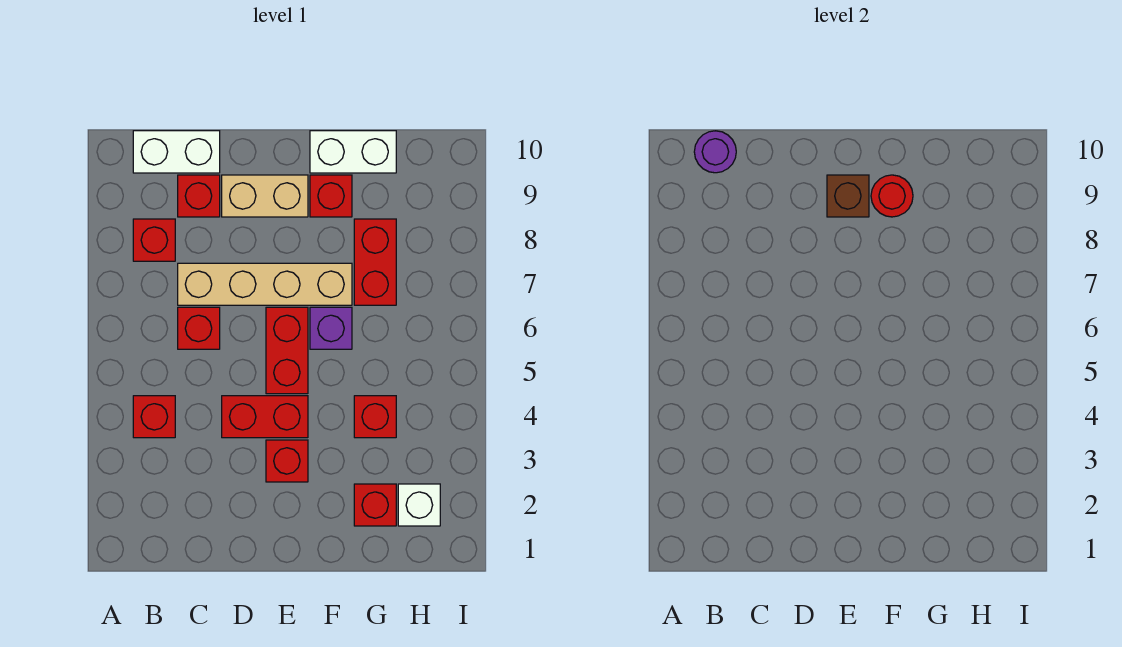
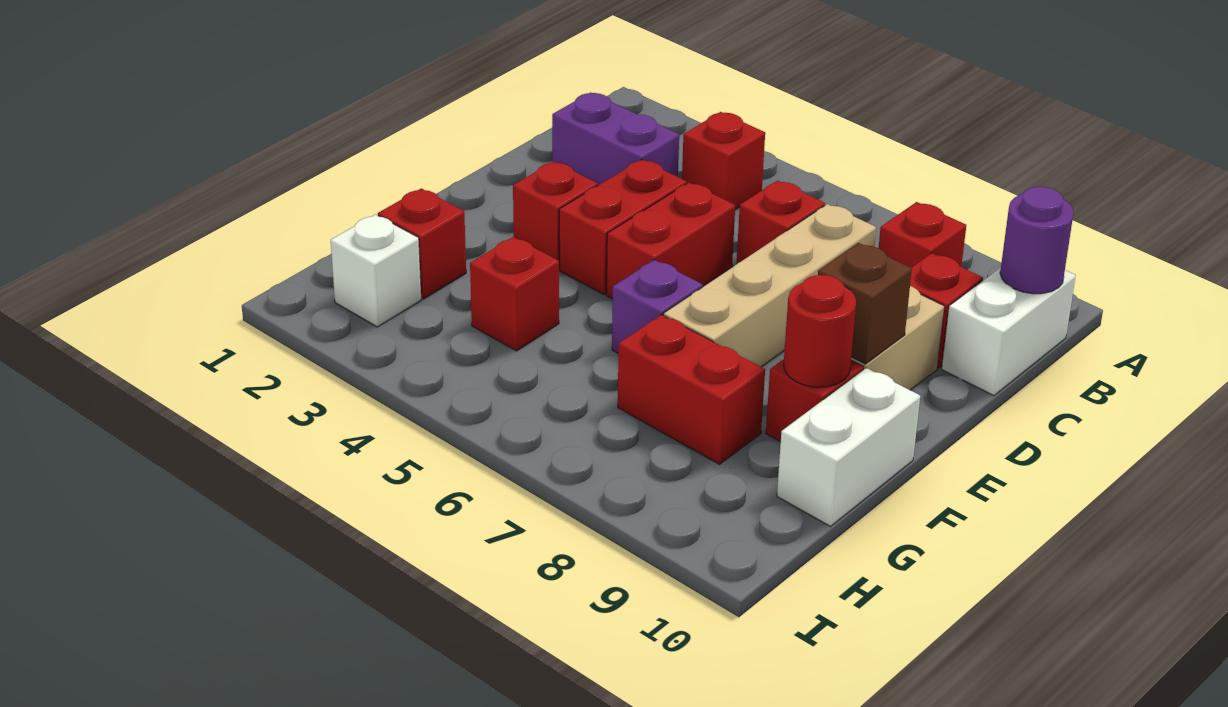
none -> purple 1x2 brick [552,92,679,185]
red 1x2 brick [266,307,308,394] -> red 1x2 brick turned to [606,183,735,299]

